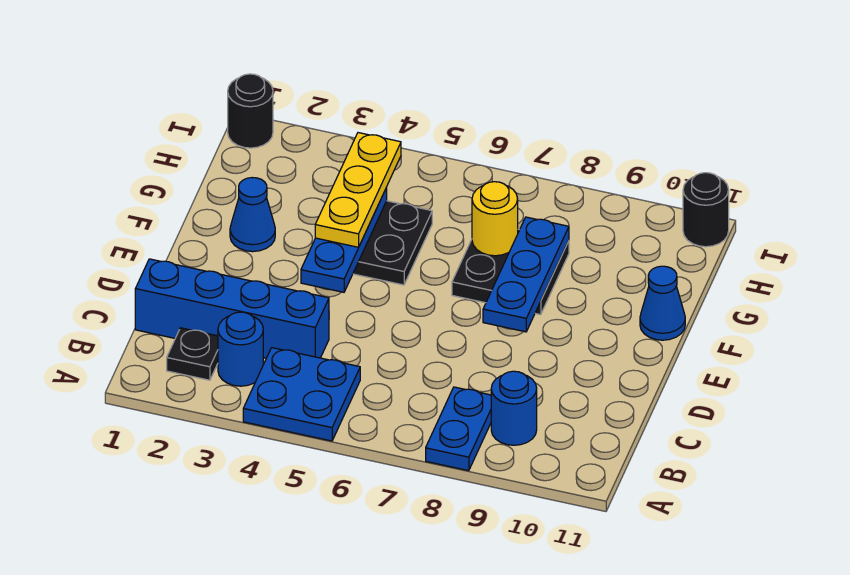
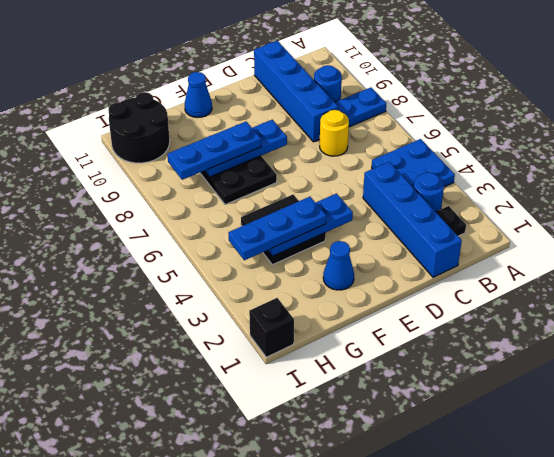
none -> blue 1x4 brick [254,41,338,142]
yellow 1x3 plate [315,133,401,247] -> blue 1x3 plate [228,197,326,260]
none -> blue 1x3 plate [167,122,261,180]
yellow 1x1 round brick [472,182,518,256] -> yellow 1x1 round brick moved to [320,110,349,156]
black 1x1 round brick [228,74,273,148] -> black 1x1 brick [249,298,294,357]
black 1x1 round brick [683,173,729,247] -> black 2x2 round brick [108,92,170,163]

